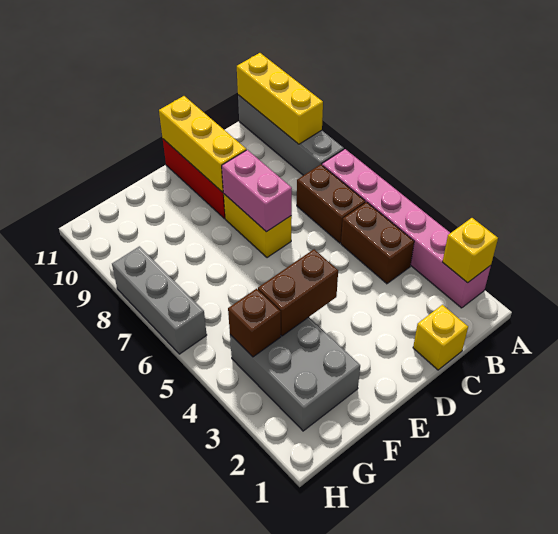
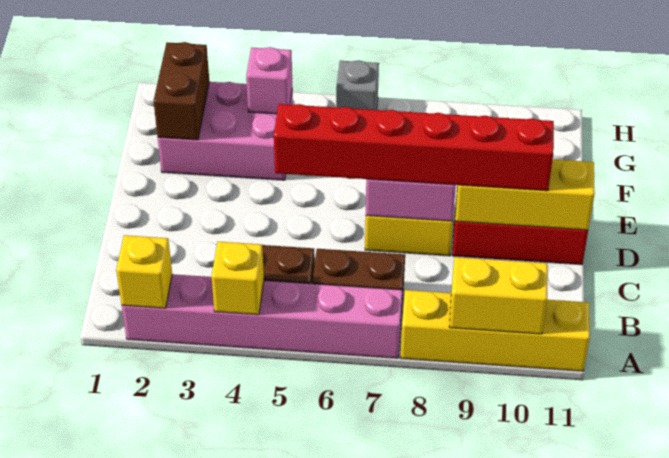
grey 1x4 brick [238,95,344,175] -> yellow 1x4 brick [401,290,590,371]
yellow 1x3 brick [237,53,323,144] -> yellow 1x2 brick [449,257,548,334]
yellow 1x1 brick [413,305,468,370] -> yellow 1x1 brick moved to [212,242,264,315]
none -> red 1x6 brick [274,104,554,191]
brown 1x2 brick [258,249,338,336] -> brown 1x2 brick moved to [154,42,209,140]
grey 2x3 brick [230,317,360,431] -> pink 2x3 brick [158,82,293,180]
brown 1x1 brick [228,289,281,357] -> pink 1x1 brick [246,47,292,114]
grey 1x3 brick [112,246,207,354] -> grey 1x1 brick [336,60,379,110]

